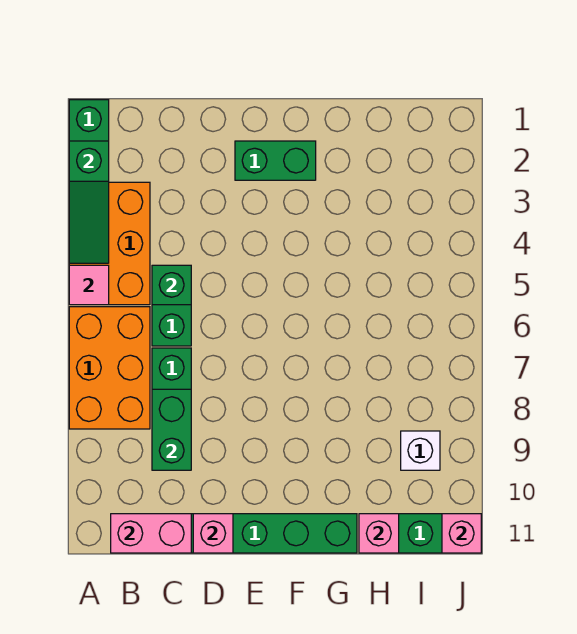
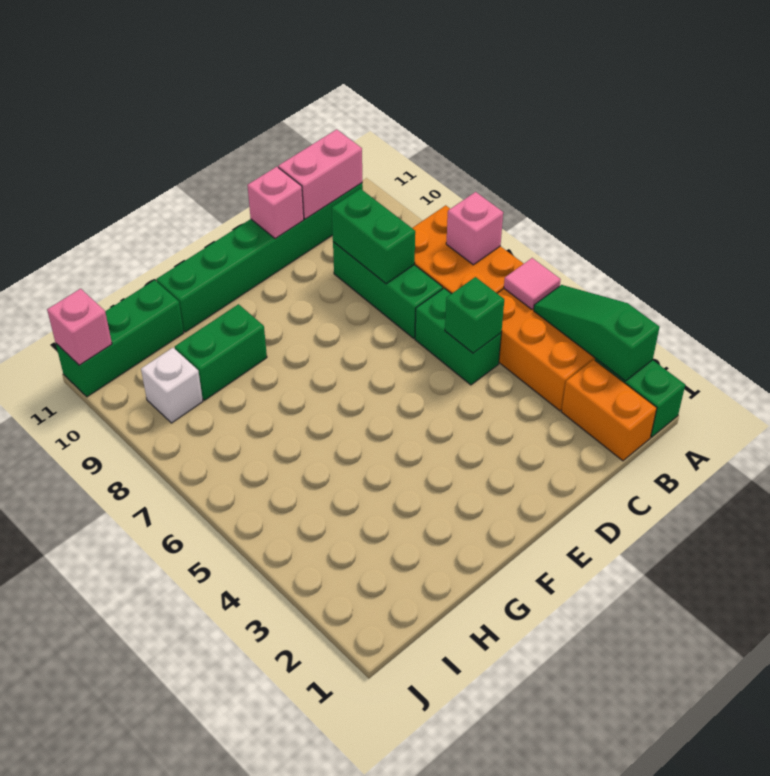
none -> orange 1x2 brick [562,360,657,461]
green 1x2 brick [235,141,316,180] -> green 1x2 brick moved to [175,304,267,400]
pink 1x1 brick [359,514,399,553] -> pink 1x1 brick moved to [446,192,503,265]

